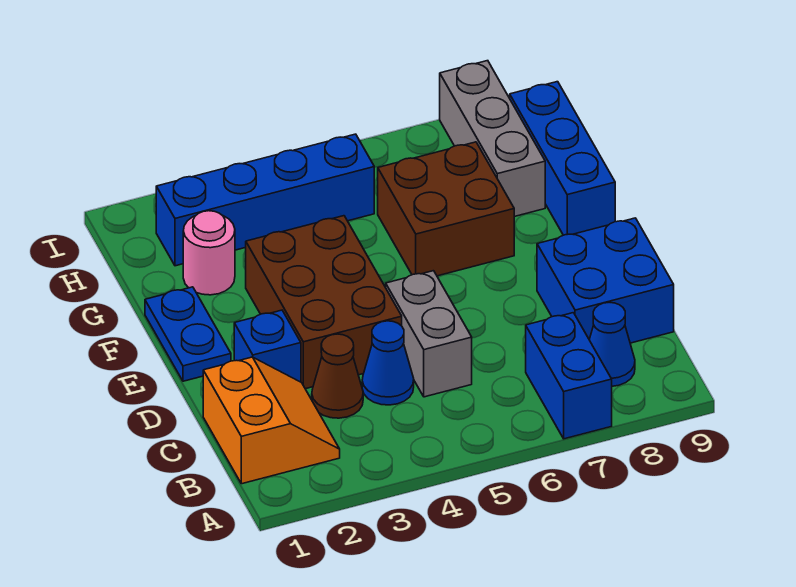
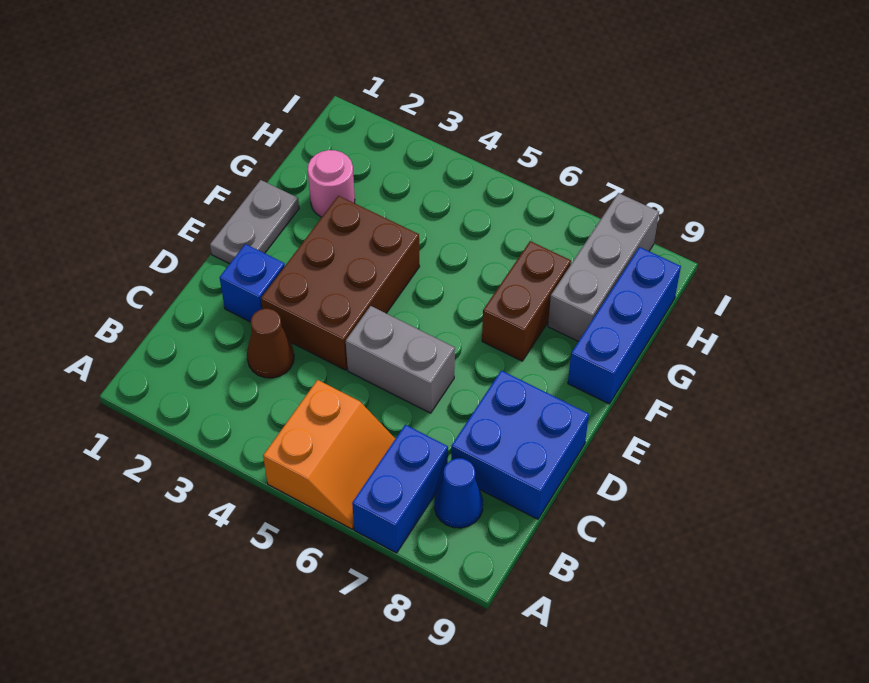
orange 2x2 slope [203,357,340,484] -> orange 2x2 slope moved to [263,380,395,529]
blue 1x1 cone [362,321,414,405] -> none
grey 1x2 brick [386,271,472,397] -> grey 1x2 brick turned to [346,306,455,413]
blue 1x2 plate [145,287,231,381] -> grey 1x2 plate [210,180,299,264]
brown 2x2 brick [378,142,514,276] -> brown 1x2 brick [482,241,571,361]
blue 1x4 brick [156,134,374,266] -> none

